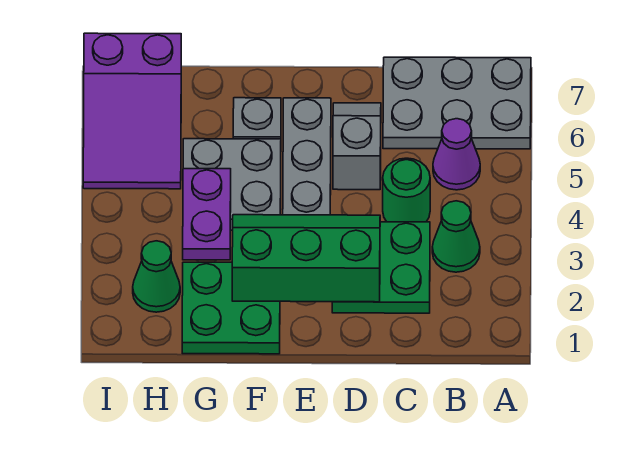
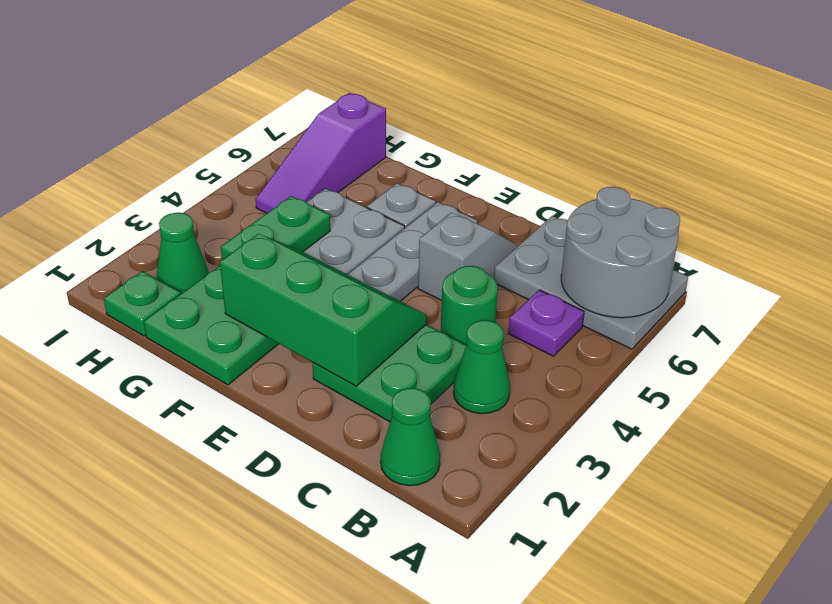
none -> grey 2x2 round brick [561,187,680,318]
none -> green 1x1 cone [381,388,440,486]
purple 1x1 cone [433,119,480,190] -> purple 1x1 plate [508,290,584,356]
purple 1x2 plate [183,169,231,260] -> green 1x2 plate [221,196,330,260]
none -> green 1x1 plate [104,271,180,336]
purple 2x3 slope [83,33,181,189] -> purple 1x3 slope [255,93,386,213]

